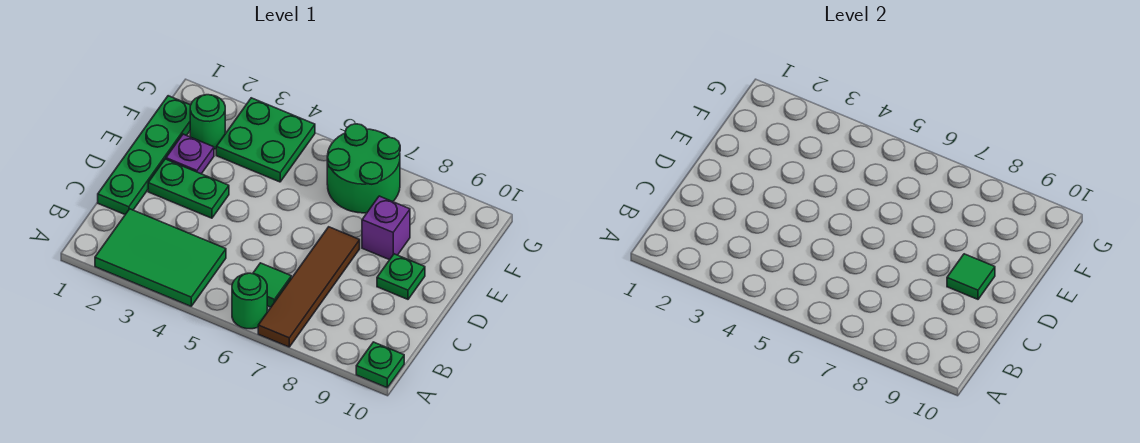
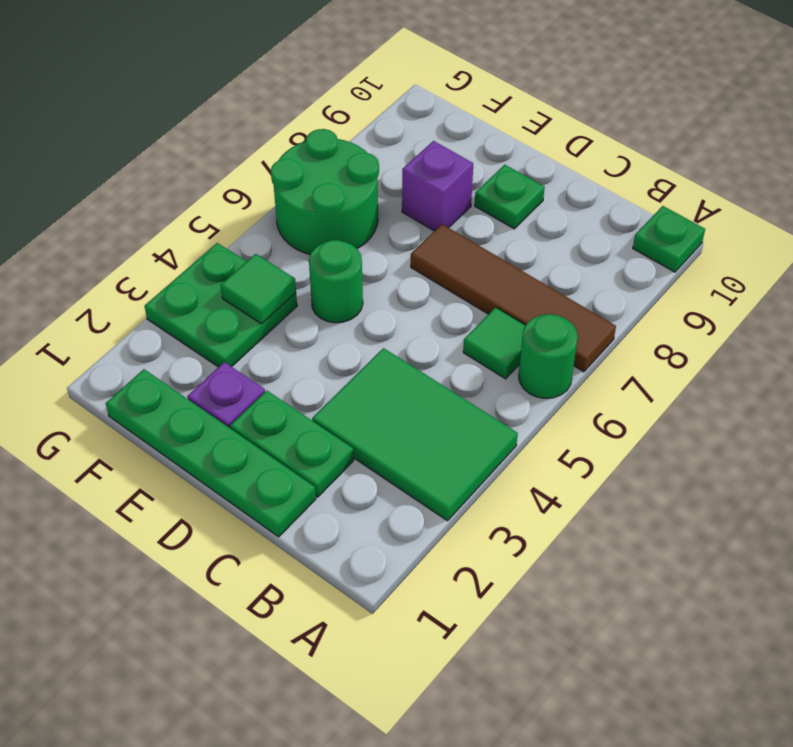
green 2x3 tile [95,209,226,306] -> green 2x3 tile turned to [312,348,518,521]
green 1x2 plate [148,159,229,218] -> green 1x2 plate turned to [230,391,354,497]
green 1x1 tile [947,254,995,299] -> green 1x1 tile moved to [221,254,296,324]
green 1x1 round brick [190,95,225,149] -> green 1x1 round brick moved to [309,240,363,323]

